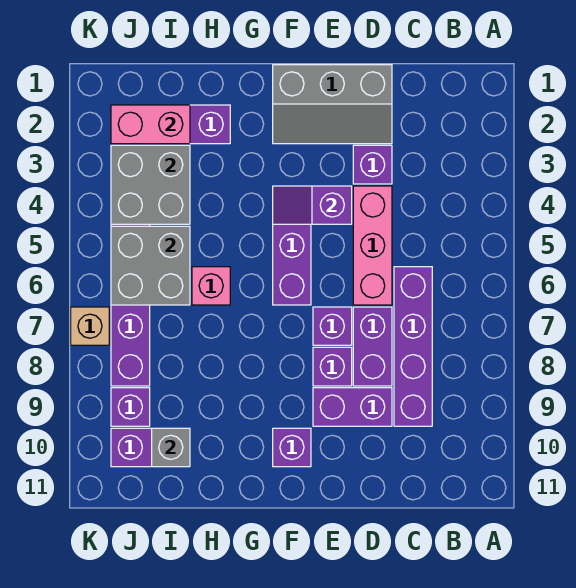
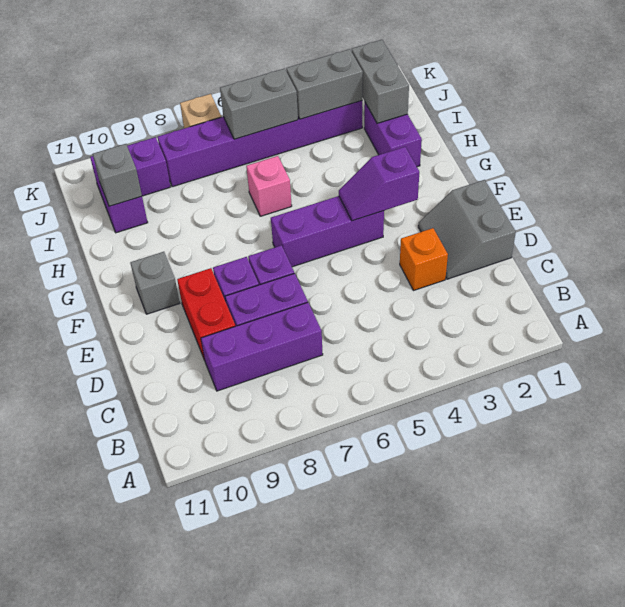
purple 1x4 brick [394,267,432,426] -> purple 1x3 brick [201,302,323,391]
grey 2x3 slope [273,65,392,144] -> grey 2x2 slope [418,180,516,279]
purple 1x1 brick [353,145,392,184] -> orange 1x1 brick [400,228,448,291]
pink 1x3 brick [353,186,392,305] -> none
purple 1x2 brick [313,388,392,426] -> red 1x2 brick [177,268,235,360]
purple 1x2 slope [273,186,352,224] -> purple 1x2 slope turned to [339,147,419,221]
purple 1x1 brick [273,428,311,467] -> grey 1x1 brick [130,252,180,314]
pink 1x2 brick [111,105,190,144] -> grey 1x2 brick [352,40,409,123]
grey 2x2 brick [111,145,190,224] -> grey 1x2 brick [286,49,363,119]
grey 2x2 brick [111,226,190,305] -> grey 1x2 brick [220,69,298,139]

